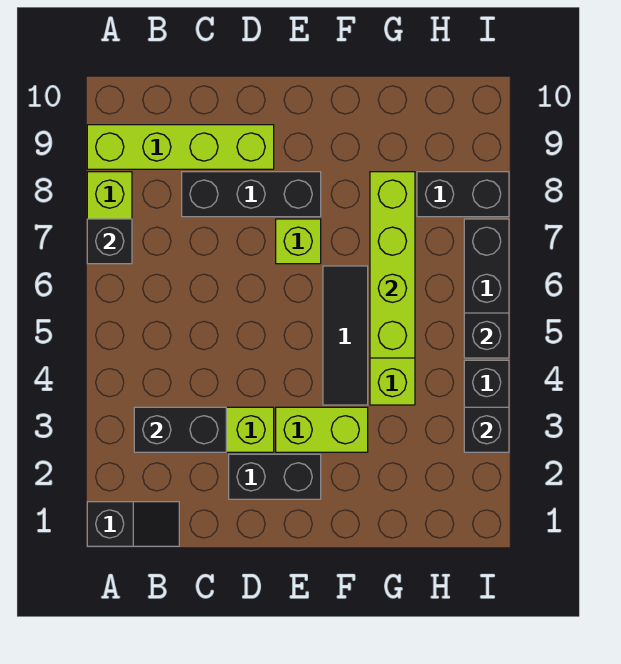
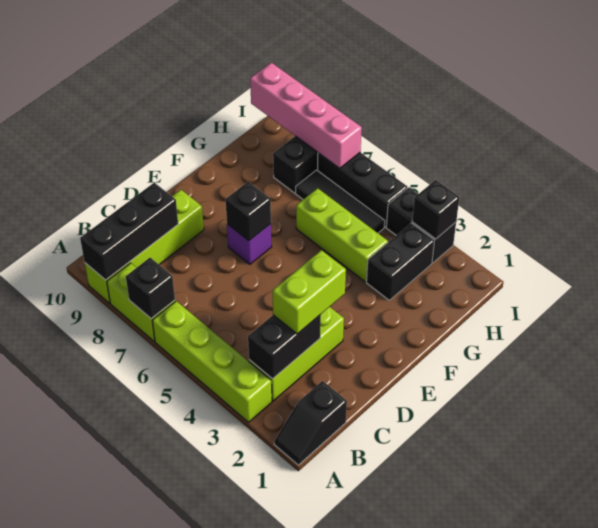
black 1x2 slope [87,502,179,546] -> black 1x2 slope turned to [274,381,347,465]
black 1x3 brick [182,172,321,217] -> black 1x3 brick moved to [80,183,178,280]
black 1x2 brick [229,454,321,499] -> black 1x2 brick moved to [366,223,435,300]
lime 1x2 brick [276,407,368,452] -> lime 1x2 brick moved to [273,250,346,334]
lime 1x1 brick [276,219,321,264] -> purple 1x1 brick [227,224,272,264]
black 1x3 tile [323,266,368,405] -> black 1x3 tile moved to [296,170,385,233]
lime 1x4 brick [370,172,415,358] -> lime 1x4 brick moved to [152,301,272,422]
black 1x1 brick [464,313,509,358] -> black 1x1 brick moved to [225,182,271,241]
none -> pink 1x4 brick [250,63,362,168]

